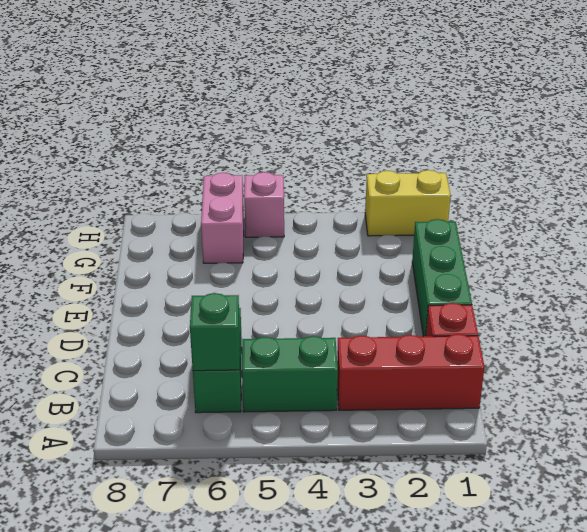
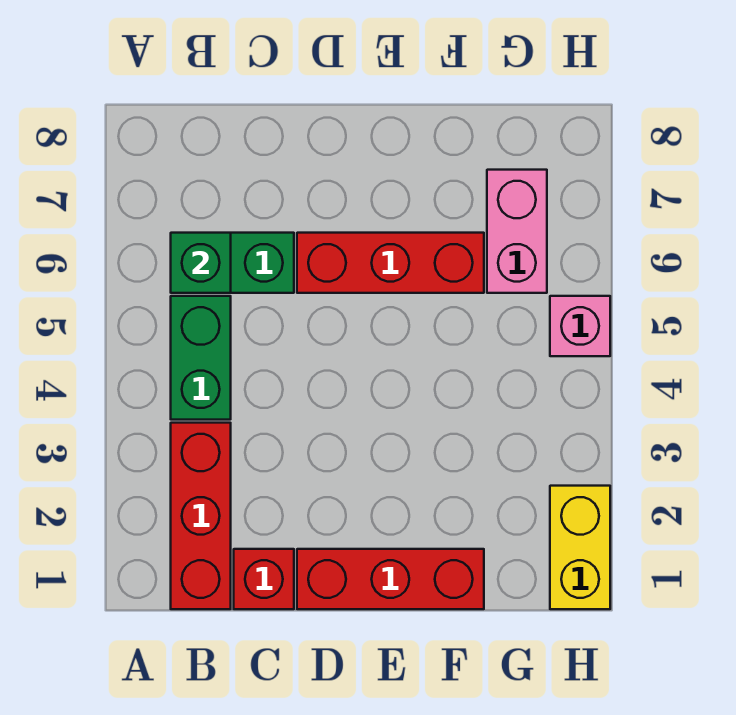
green 1x3 brick [412,219,472,337] -> red 1x3 brick [297,549,484,609]
none -> red 1x3 brick [297,233,484,293]
pink 1x2 brick [201,173,244,263] -> pink 1x2 brick turned to [487,170,547,293]

